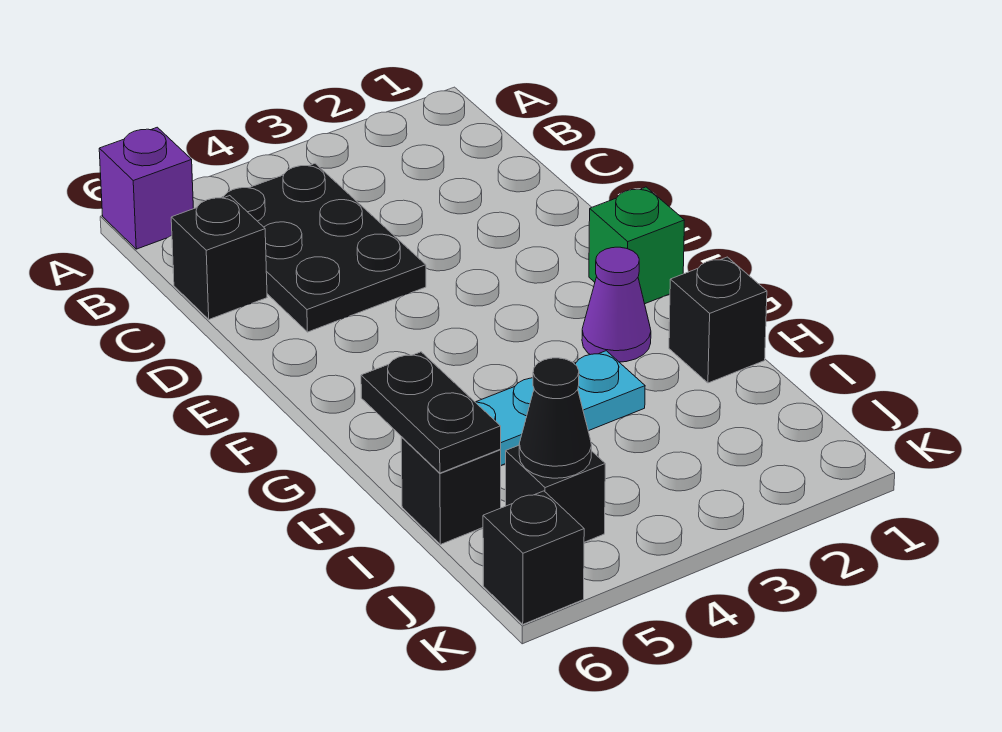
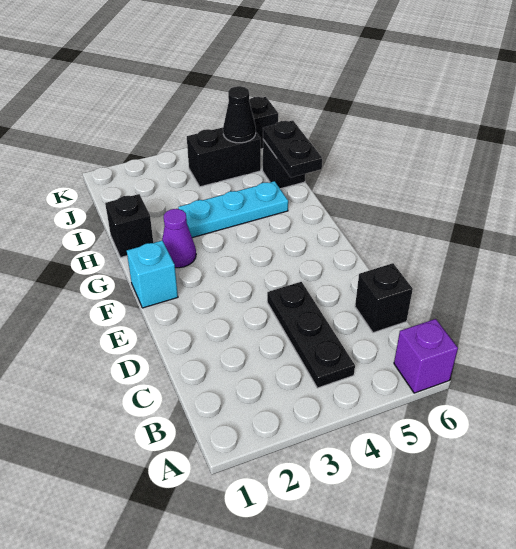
black 2x3 plate [222,164,426,332] -> black 1x3 plate [267,282,355,388]
green 1x1 brick [589,187,685,304] -> cyan 1x1 brick [127,241,178,308]
black 1x1 brick [506,445,605,542] -> black 1x2 brick [187,127,261,187]

